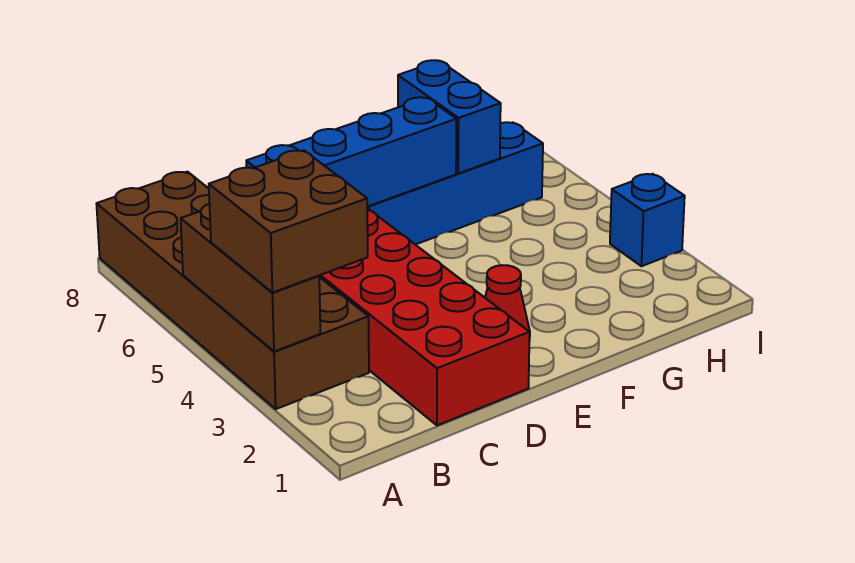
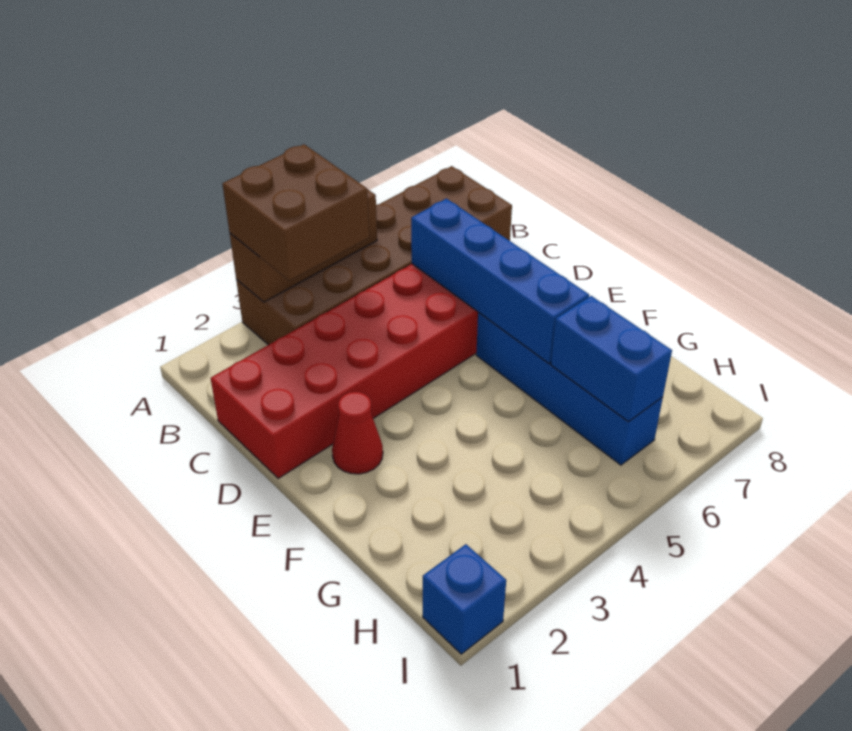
blue 1x2 brick [398,60,501,173] -> blue 1x2 brick turned to [551,296,672,422]
blue 1x1 brick [610,174,685,266] -> blue 1x1 brick moved to [423,544,506,654]

